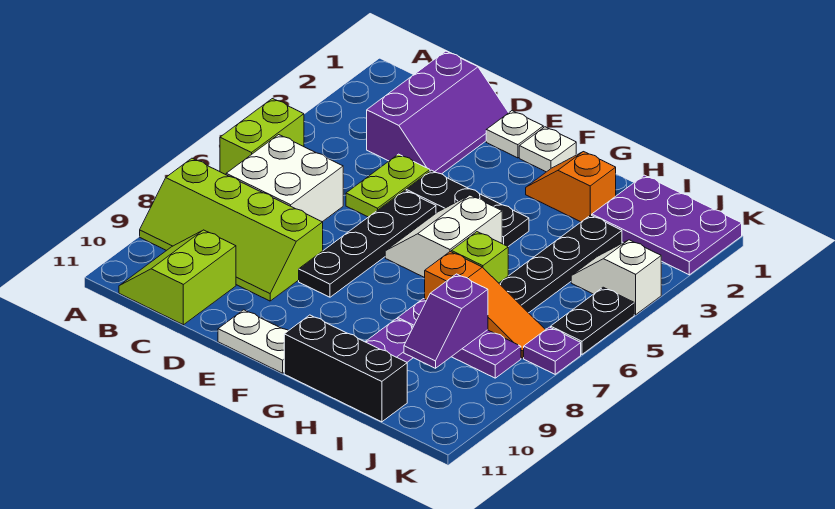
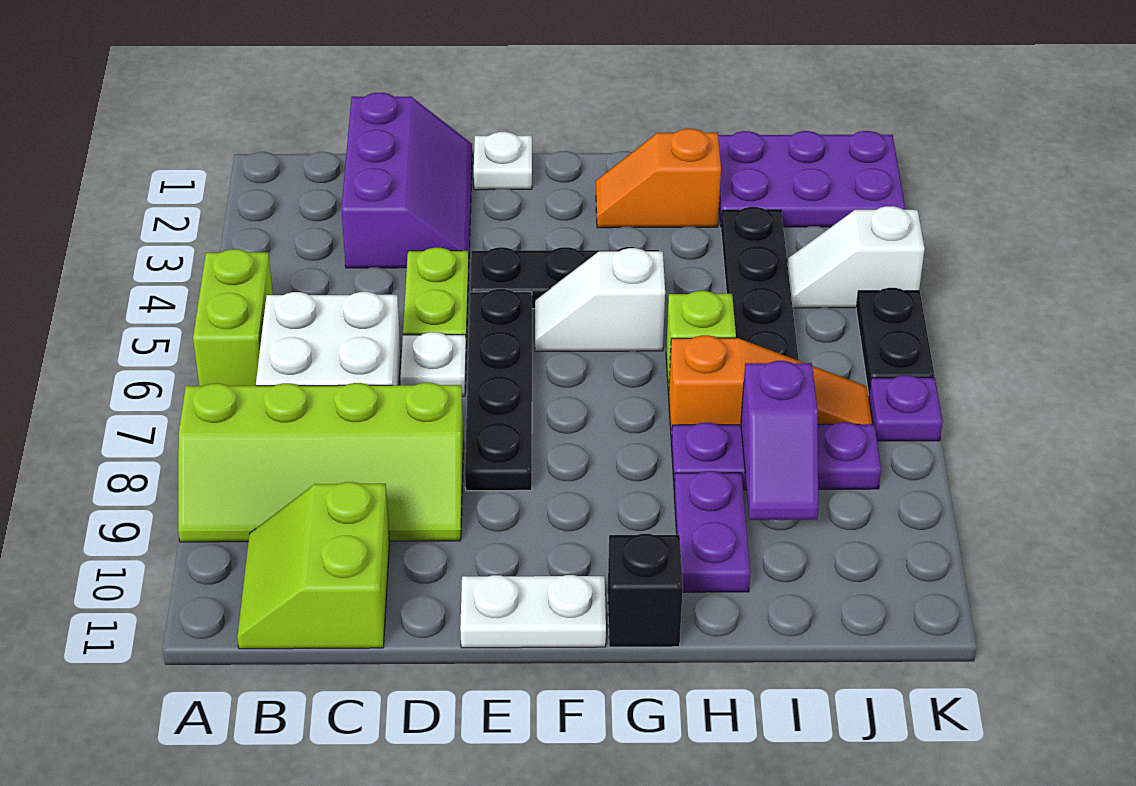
white 1x1 plate [519,127,576,172] -> white 1x1 plate moved to [400,332,466,396]
white 2x2 slope [385,195,502,278] -> white 1x2 slope [535,248,665,351]
black 1x3 brick [284,315,407,422] -> black 1x1 brick [608,534,683,647]

